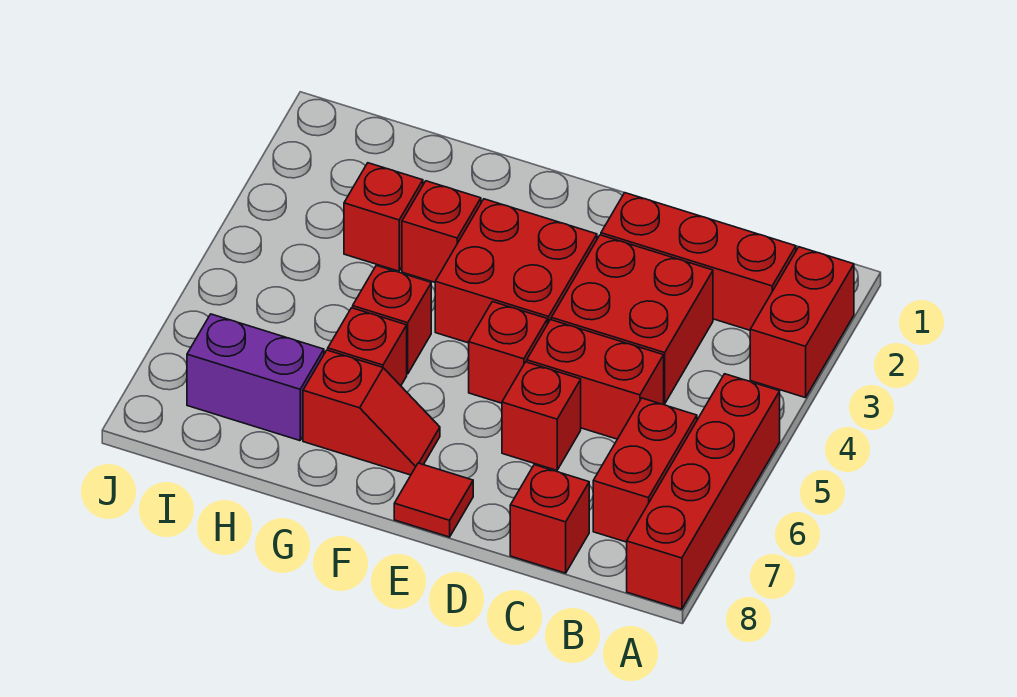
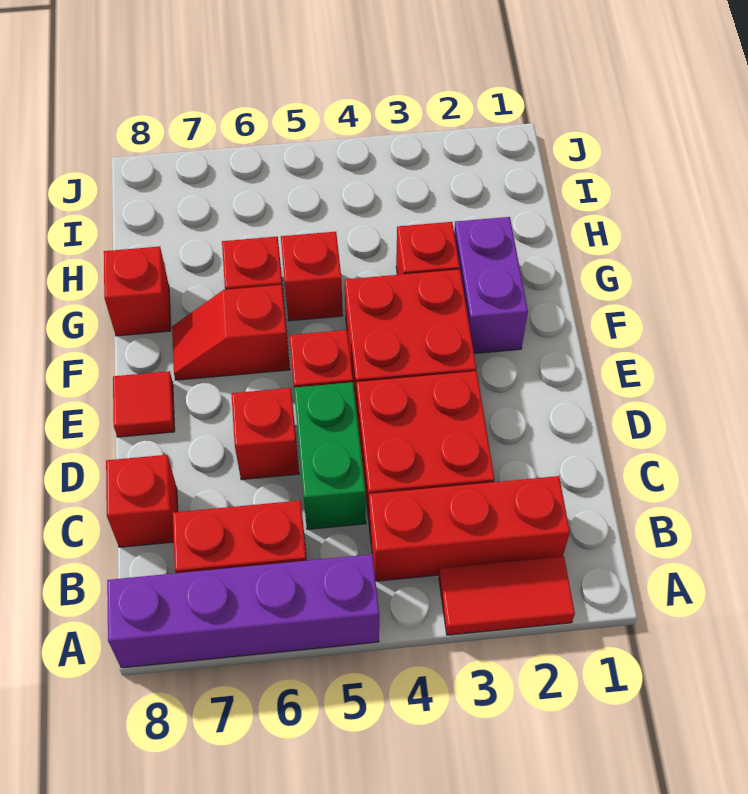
red 1x2 brick [750,247,854,398] -> red 1x2 tile [439,556,575,635]
red 1x4 brick [627,374,780,609] -> purple 1x4 brick [107,554,379,668]
red 1x3 brick [601,193,796,330] -> red 1x3 brick turned to [369,476,570,581]
red 1x2 brick [527,320,664,439] -> green 1x2 brick [294,382,366,529]
red 1x2 slope [303,350,440,475] -> red 1x2 slope turned to [172,285,290,380]
red 1x1 brick [344,163,423,271] -> red 1x1 brick moved to [104,246,171,336]
purple 1x2 brick [187,314,324,441] -> purple 1x2 brick moved to [454,217,528,354]

